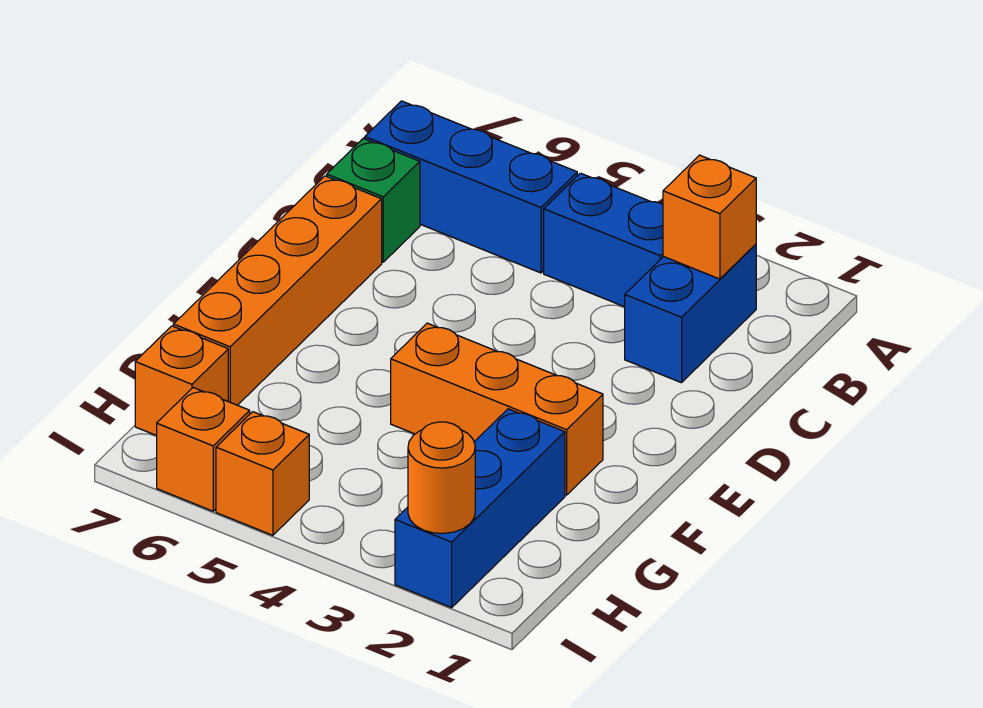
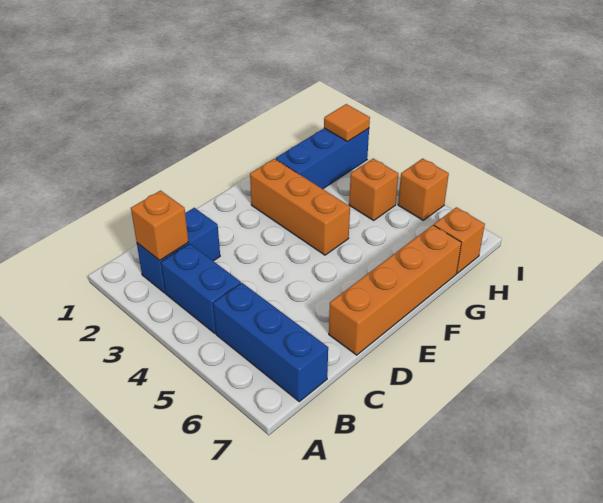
green 1x1 brick [327,139,420,262] -> none
orange 1x1 round brick [408,422,475,534] -> orange 1x1 tile [324,104,370,141]
orange 1x1 brick [157,388,250,511] -> orange 1x1 brick moved to [349,159,398,220]

